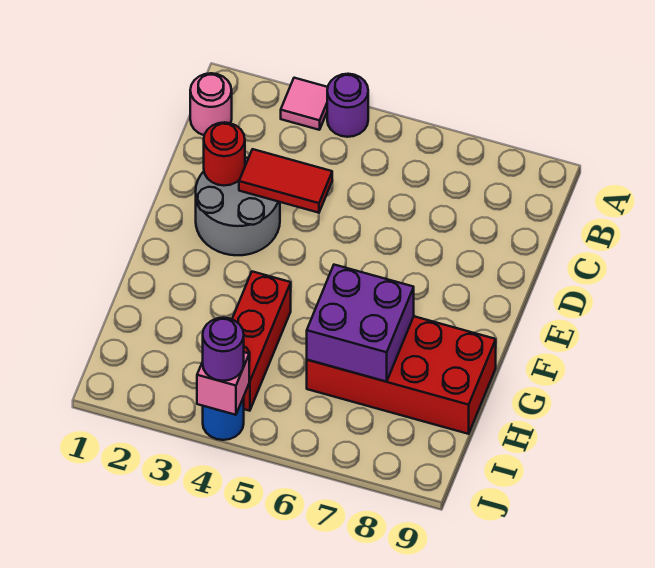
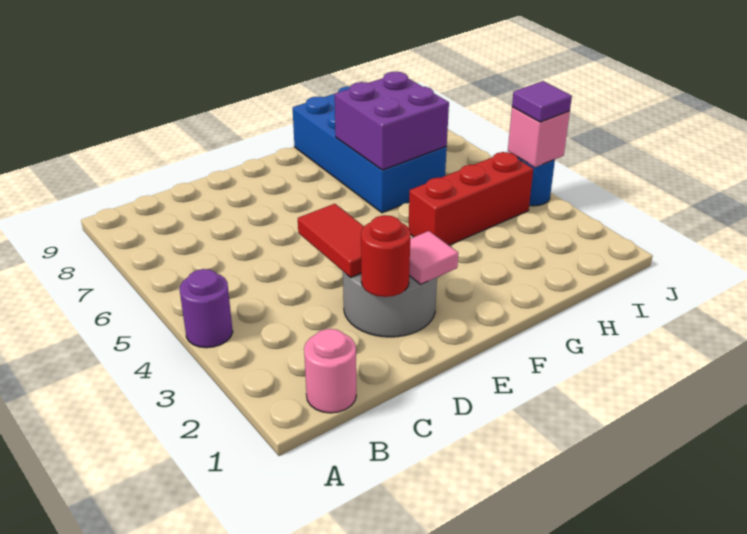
pink 1x1 tile [281,78,328,130] -> pink 1x1 tile moved to [409,231,458,284]
red 2x4 brick [307,316,496,434] -> blue 2x4 brick [293,87,447,213]
purple 1x1 round brick [203,318,244,381] -> purple 1x1 tile [512,81,572,122]

